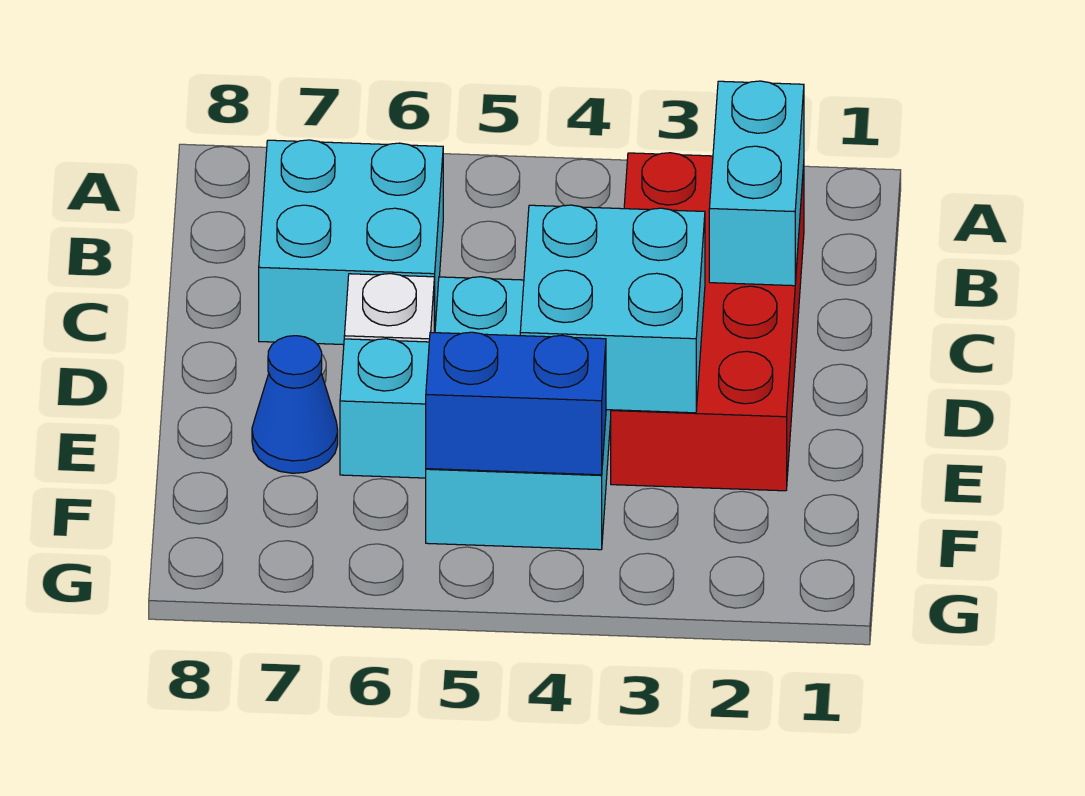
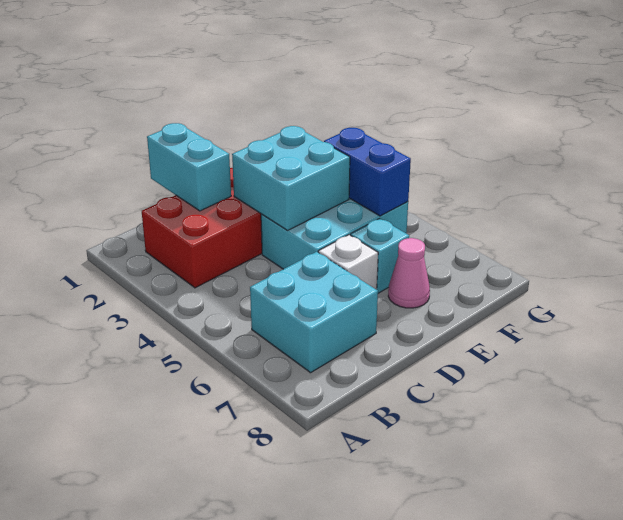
cyan 1x2 brick [709,81,804,286] -> cyan 1x2 brick turned to [147,123,231,211]
blue 1x1 cone [252,336,338,473] -> pink 1x1 cone [388,238,430,308]

